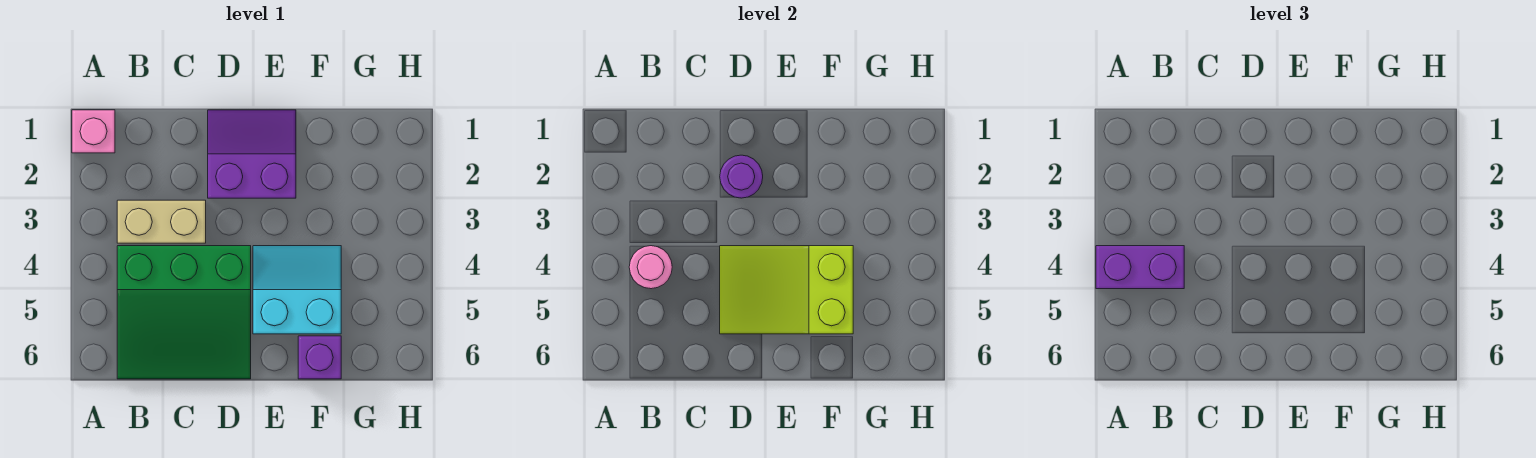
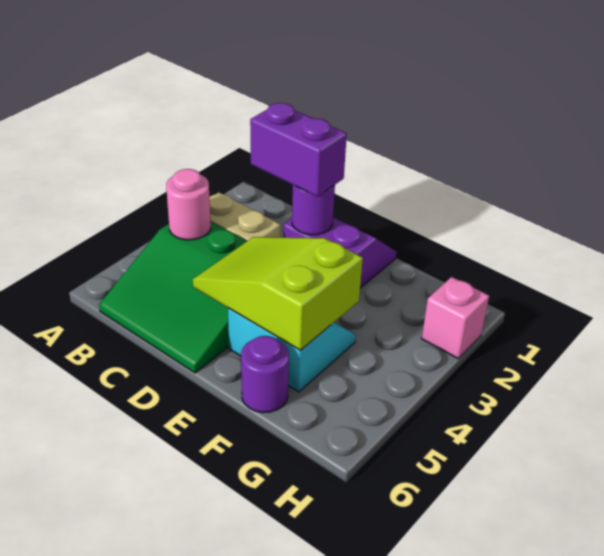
pink 1x1 brick [72,110,115,153] -> pink 1x1 brick moved to [422,277,489,358]
purple 1x2 brick [1096,246,1184,289] -> purple 1x2 brick moved to [250,103,347,197]
purple 1x1 brick [298,336,341,379] -> purple 1x1 round brick [241,336,289,413]

